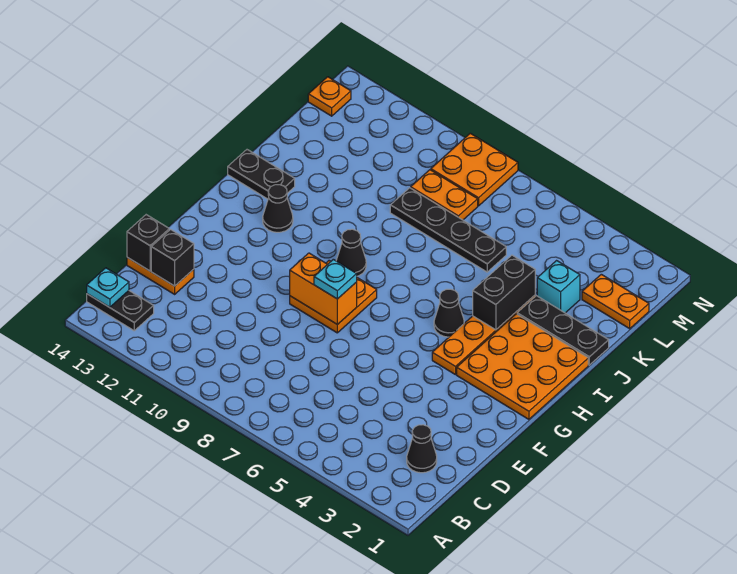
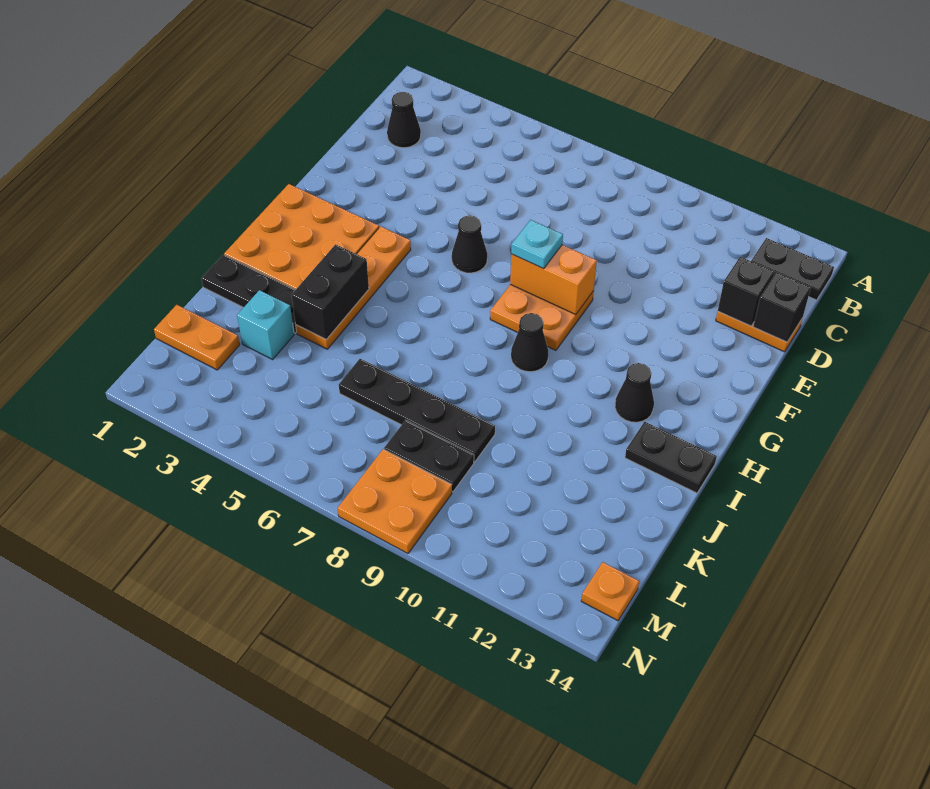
cyan 1x1 plate [87,268,129,307] -> none
black 1x1 cone [434,289,464,337] -> black 1x1 cone moved to [452,216,487,273]
orange 1x2 plate [411,170,478,220] -> black 1x2 plate [384,420,474,492]

